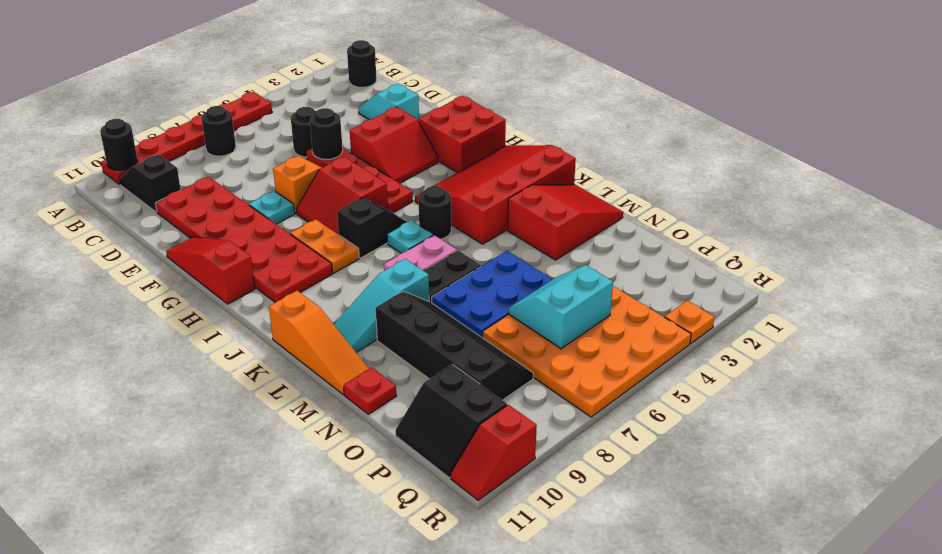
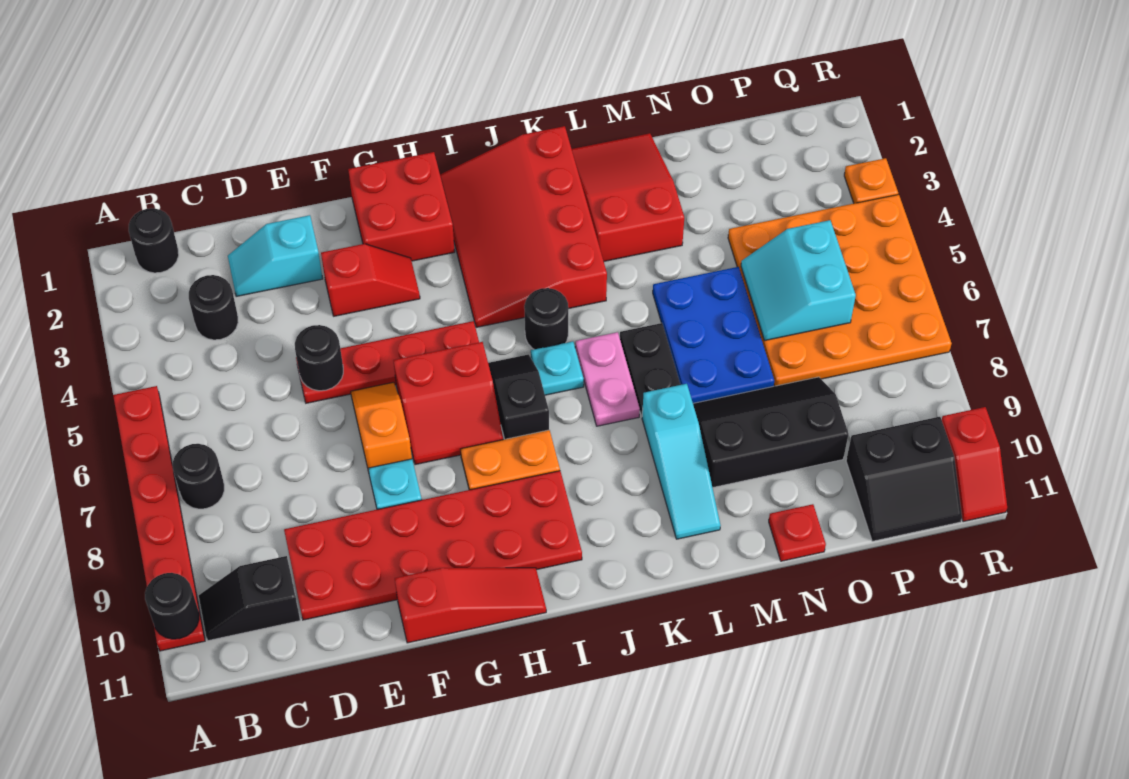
black 1x1 round brick [291,107,316,157] -> black 1x1 round brick moved to [189,275,238,340]
red 2x2 slope [350,107,438,183] -> red 1x2 slope [321,244,420,316]
red 1x3 slope [166,237,255,304] -> red 1x3 slope turned to [395,568,546,643]
orange 1x3 slope [269,291,369,395] -> none
black 2x4 slope [376,291,533,400] -> black 2x3 slope [693,377,848,488]

